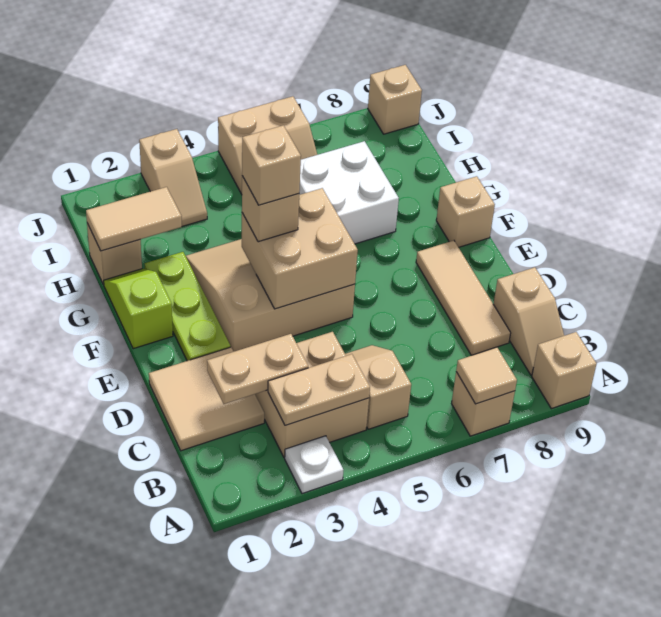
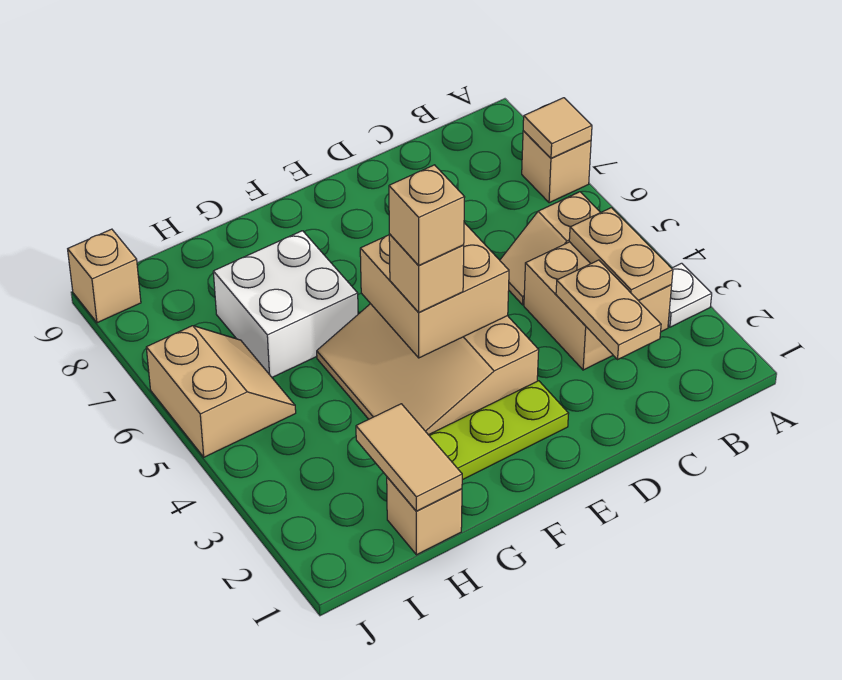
tan 1x1 brick [532,332,596,409] -> none
tan 1x2 slope [493,267,564,375] -> none
tan 2x2 tile [149,347,264,451] -> none
tan 1x3 tile [416,240,511,355] -> none
lime 1x2 slope [104,269,173,349] -> none
tan 1x1 brick [436,176,495,247] -> none
tan 1x2 slope [139,129,207,226] -> none

